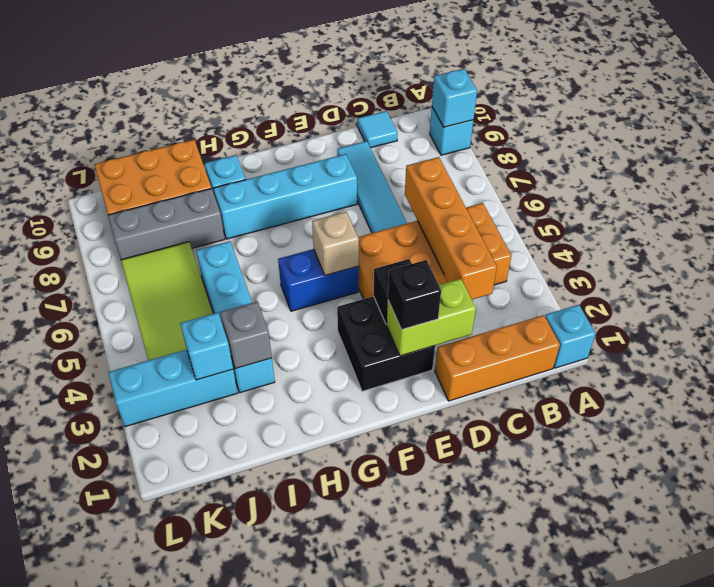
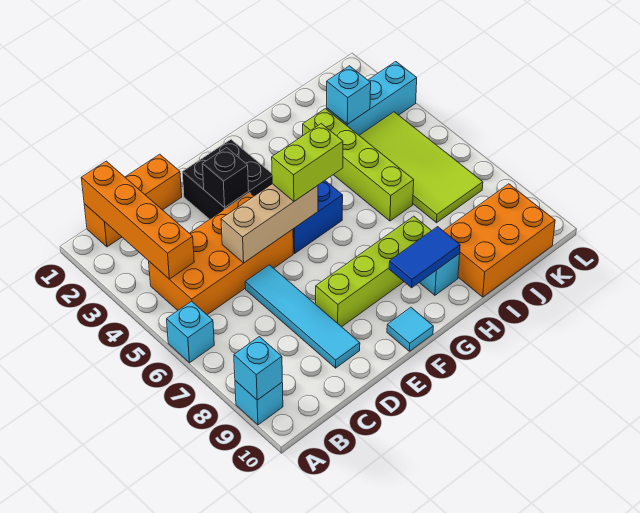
cyan 1x1 brick [545,305,596,368] -> cyan 1x1 brick moved to [167,301,214,363]
orange 1x4 brick [405,157,497,300] -> orange 1x4 brick moved to [81,161,194,279]
cyan 1x1 tile [358,111,398,148] -> cyan 1x1 tile moved to [387,307,433,351]
lime 1x2 brick [387,279,476,356] -> lime 1x2 brick moved to [272,124,343,201]
black 1x1 brick [388,260,441,330] -> none
cyan 1x4 brick [213,154,357,239] -> lime 1x4 brick [316,216,431,327]
tan 1x1 brick [312,212,359,275] -> tan 1x3 brick [221,184,318,263]
none -> blue 1x2 tile [389,227,460,288]
cyan 1x4 brick [196,241,275,393] -> lime 1x4 brick [303,109,414,221]
grey 1x1 brick [220,302,272,369] -> none
grey 1x3 brick [108,188,225,260] -> none

